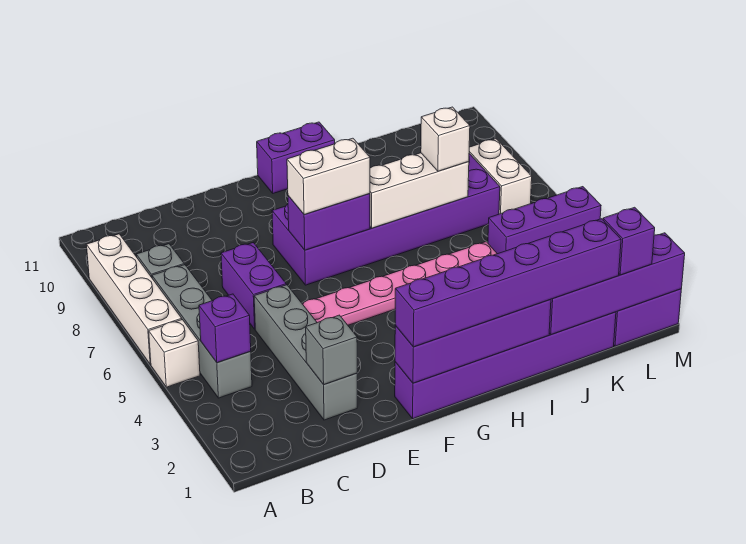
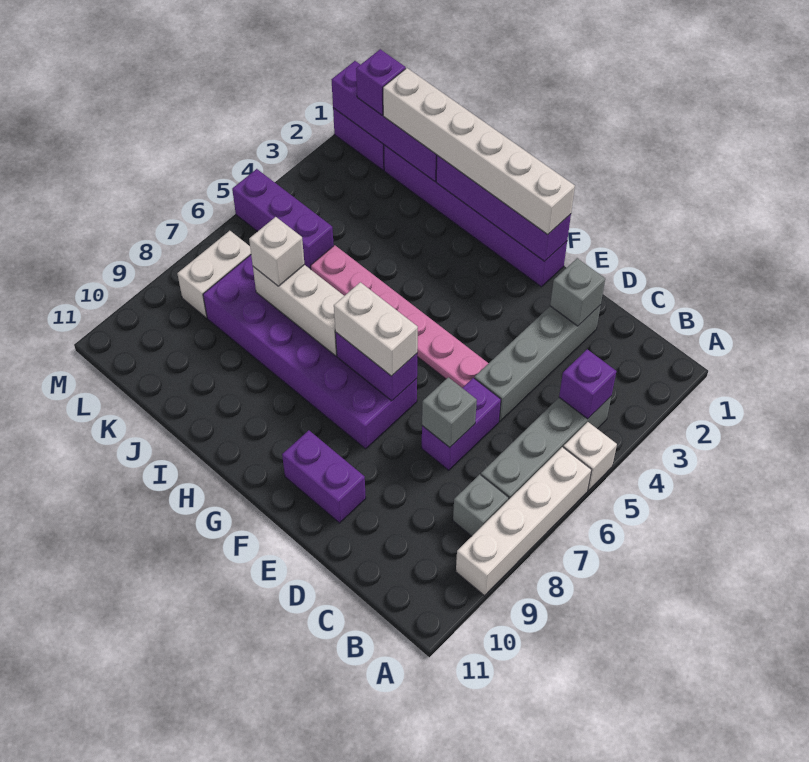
none -> grey 1x1 brick [422,377,477,447]
purple 1x6 brick [395,219,621,347] -> white 1x6 brick [383,68,575,234]
purple 1x2 brick [257,122,335,193] -> purple 1x2 brick moved to [282,430,366,523]

